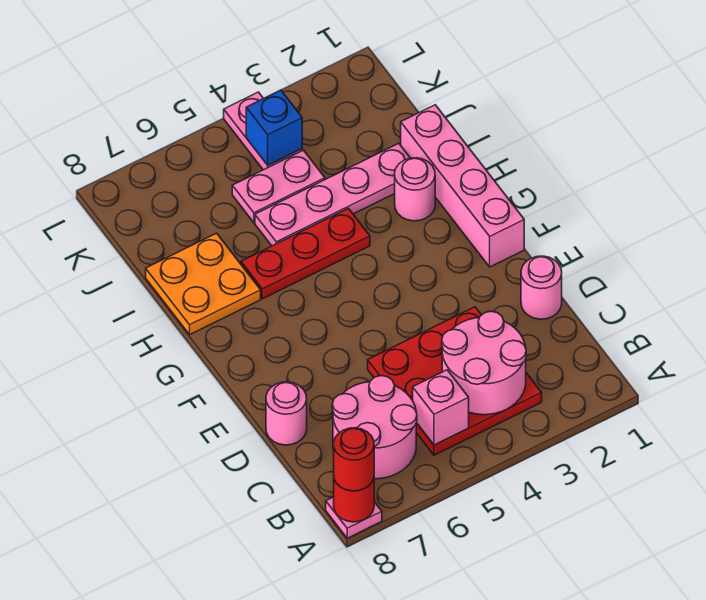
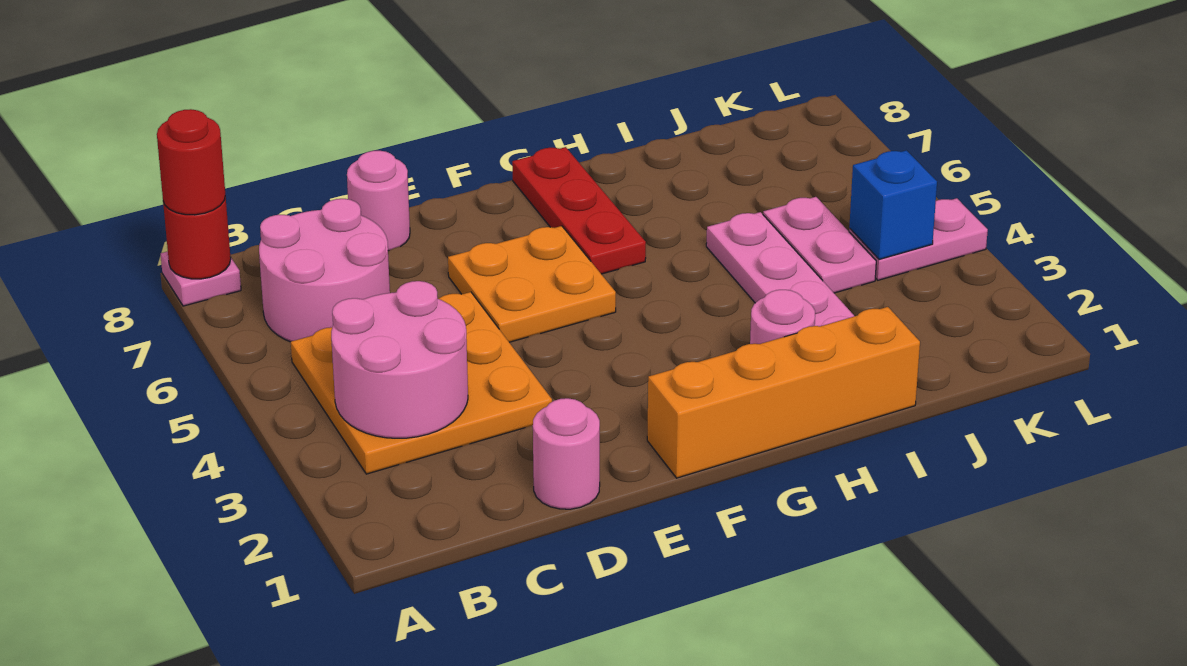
red 3x3 plate [368,307,542,455] -> orange 3x3 plate [291,292,552,474]
pink 1x1 brick [413,370,469,445] -> none
pink 1x4 brick [401,105,524,267] -> orange 1x4 brick [647,307,920,478]
red 1x3 plate [241,208,370,299] -> red 1x3 plate moved to [512,147,646,274]
orange 2x2 plate [146,233,261,335] -> orange 2x2 plate moved to [448,226,616,342]

